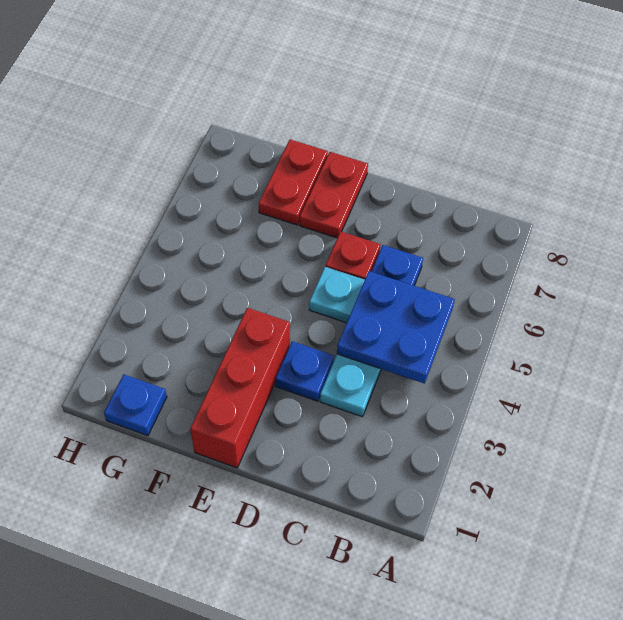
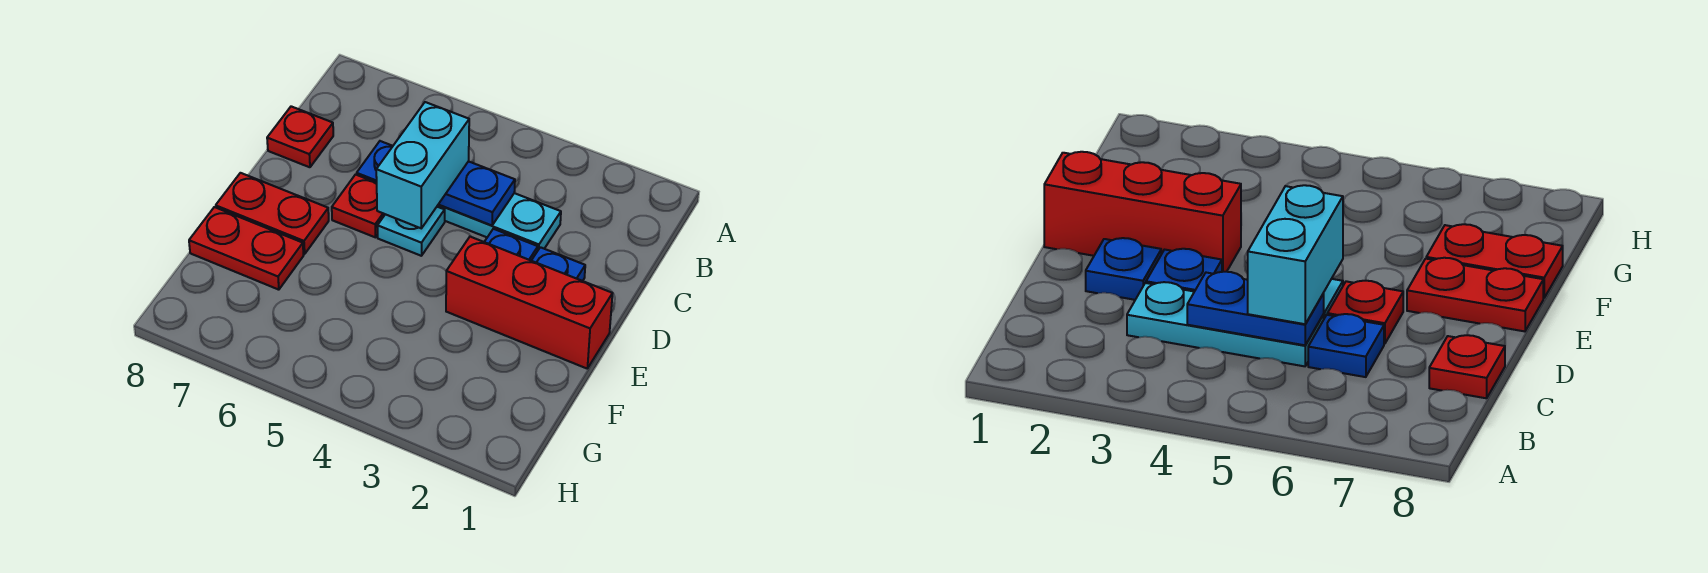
blue 2x2 plate [337,271,455,383] -> blue 1x2 plate [438,161,515,225]
none -> cyan 1x2 brick [376,102,469,228]
none -> red 1x1 plate [267,106,333,167]
blue 1x1 plate [104,375,167,436] -> blue 1x1 plate moved to [531,247,585,281]

